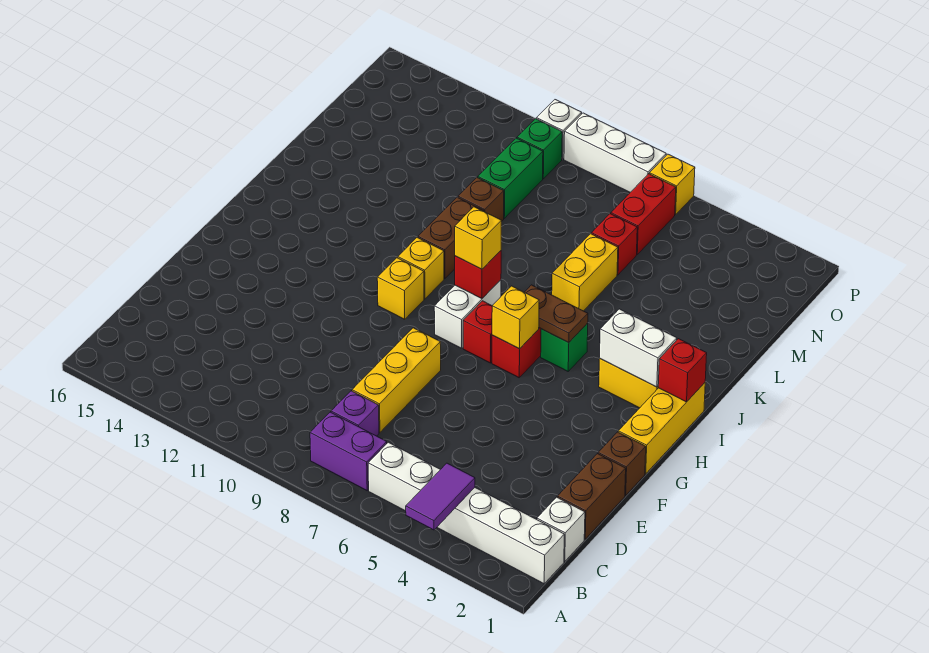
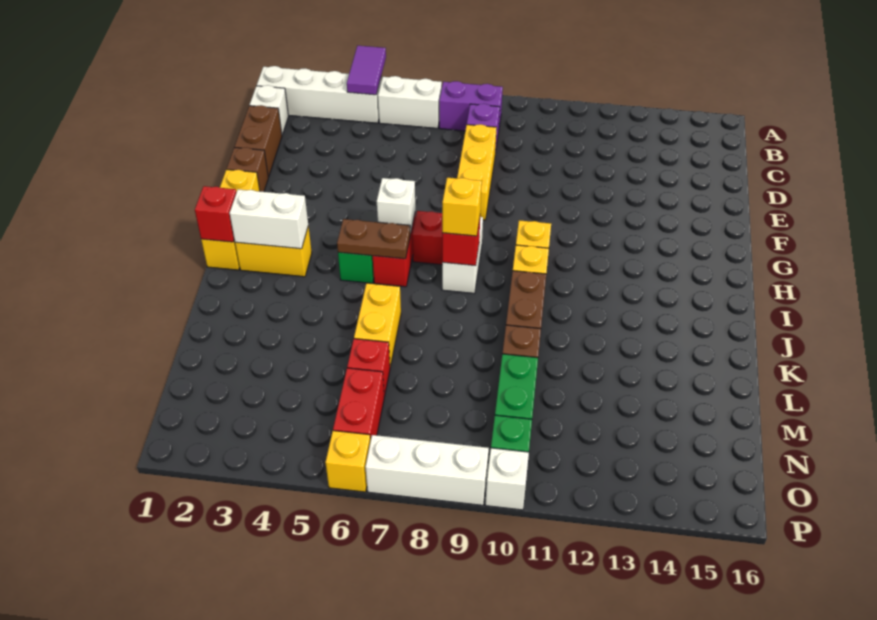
yellow 1x1 brick [492,286,539,349] -> white 1x1 brick [377,178,415,233]

